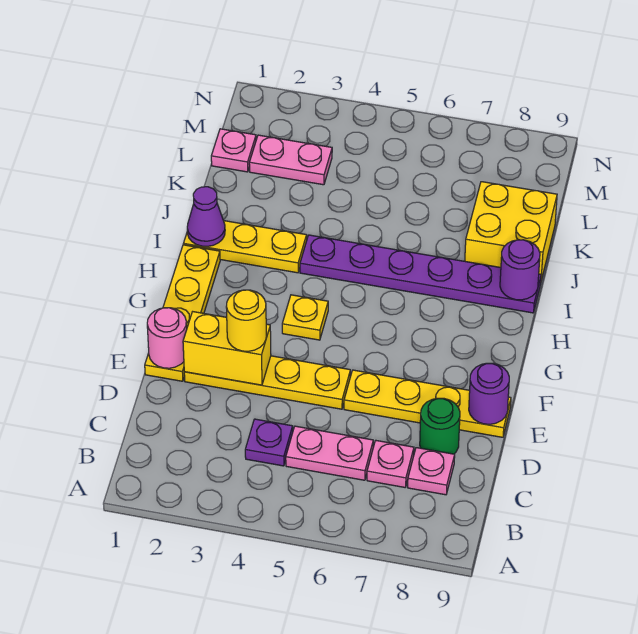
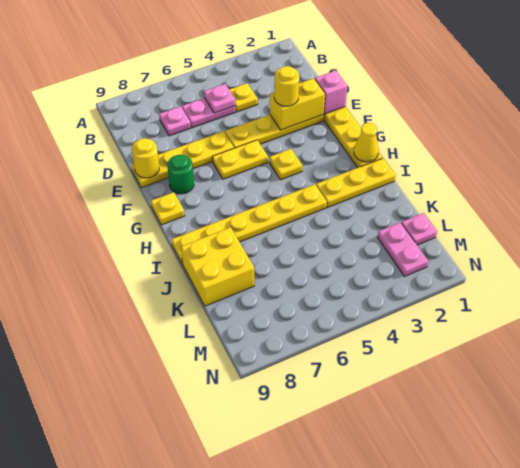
purple 1x1 plate [245,419,293,466] -> yellow 1x1 plate [229,83,258,112]
pink 1x1 plate [408,448,455,495] -> pink 1x1 plate moved to [204,84,235,113]
green 1x1 round brick [420,398,460,454] -> green 1x1 round brick moved to [167,155,194,194]
pink 1x1 round brick [147,308,187,368] -> pink 1x1 brick [315,71,347,114]
purple 1x1 round brick [469,363,509,424] -> yellow 1x1 round brick [132,138,159,178]
none -> yellow 1x2 plate [212,140,268,179]
none -> yellow 1x1 plate [151,192,185,225]
none -> yellow 1x1 cone [354,123,379,162]
purple 1x1 cone [187,187,225,246] -> none
purple 1x6 plate [300,235,541,313] -> yellow 1x6 plate [172,184,327,264]
purple 1x1 round brick [500,240,540,300] -> none
pink 1x2 plate [249,135,332,185] -> pink 1x2 plate turned to [377,222,428,276]

